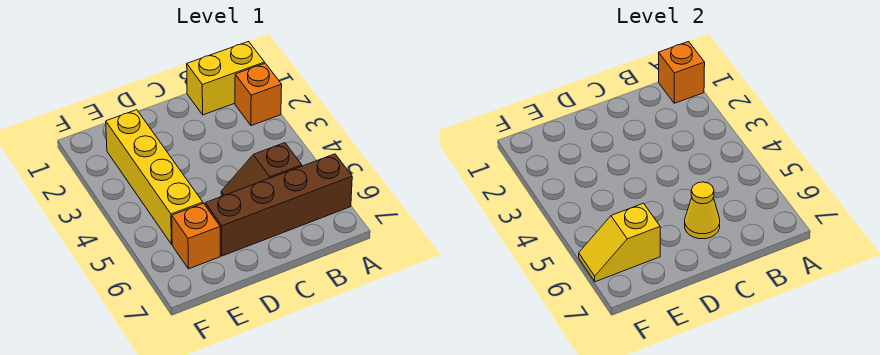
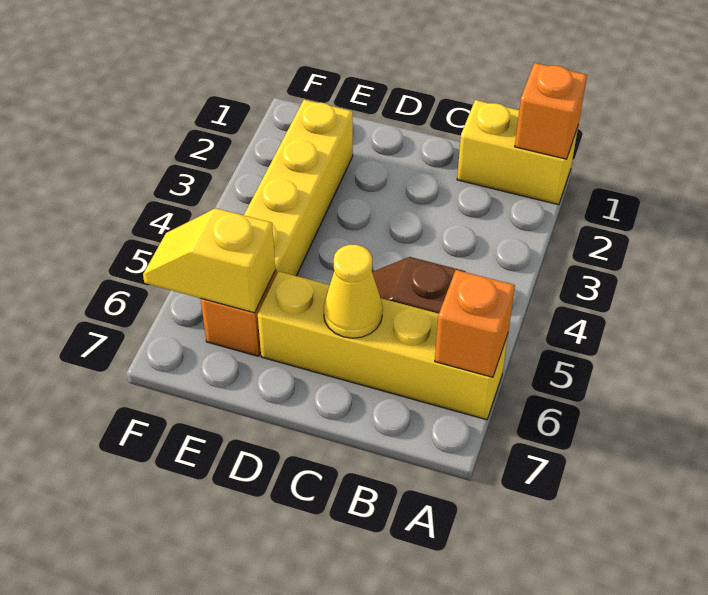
orange 1x1 brick [235,63,282,126] -> orange 1x1 brick moved to [435,270,515,377]
brown 1x4 brick [205,154,352,256] -> yellow 1x4 brick [258,271,508,420]

